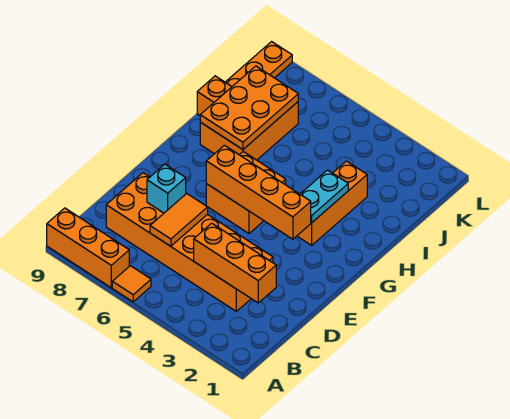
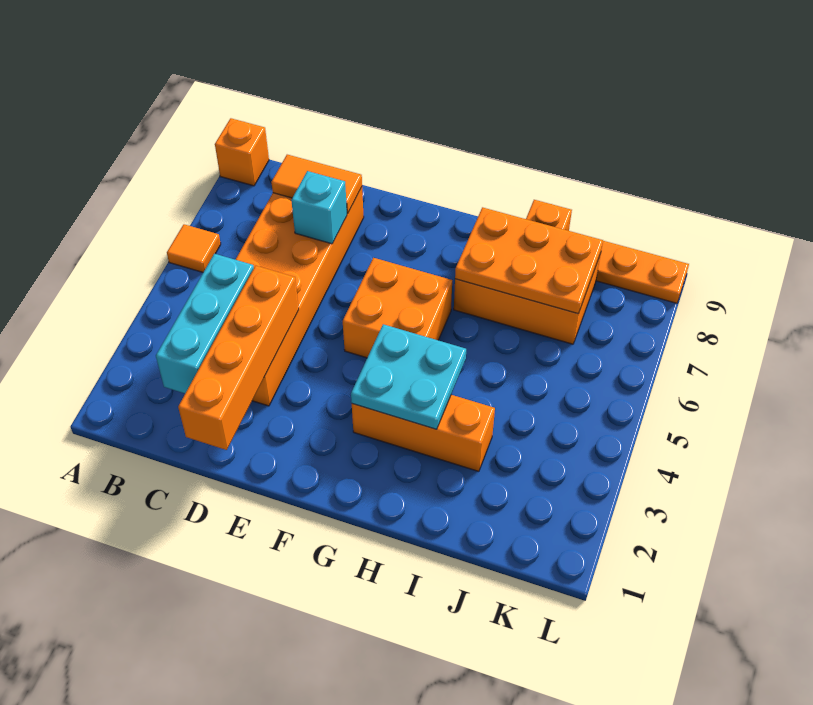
orange 1x3 brick [47,208,129,288] -> orange 1x1 brick [215,118,269,186]
orange 1x3 brick [194,223,276,303] -> cyan 1x3 brick [156,254,254,393]
orange 1x2 tile [150,194,208,246] -> orange 1x2 tile moved to [271,155,362,213]
orange 1x4 brick [206,145,311,239] -> orange 1x4 brick moved to [178,266,299,450]
cyan 1x2 plate [300,170,348,223] -> cyan 2x2 plate [351,324,466,429]

